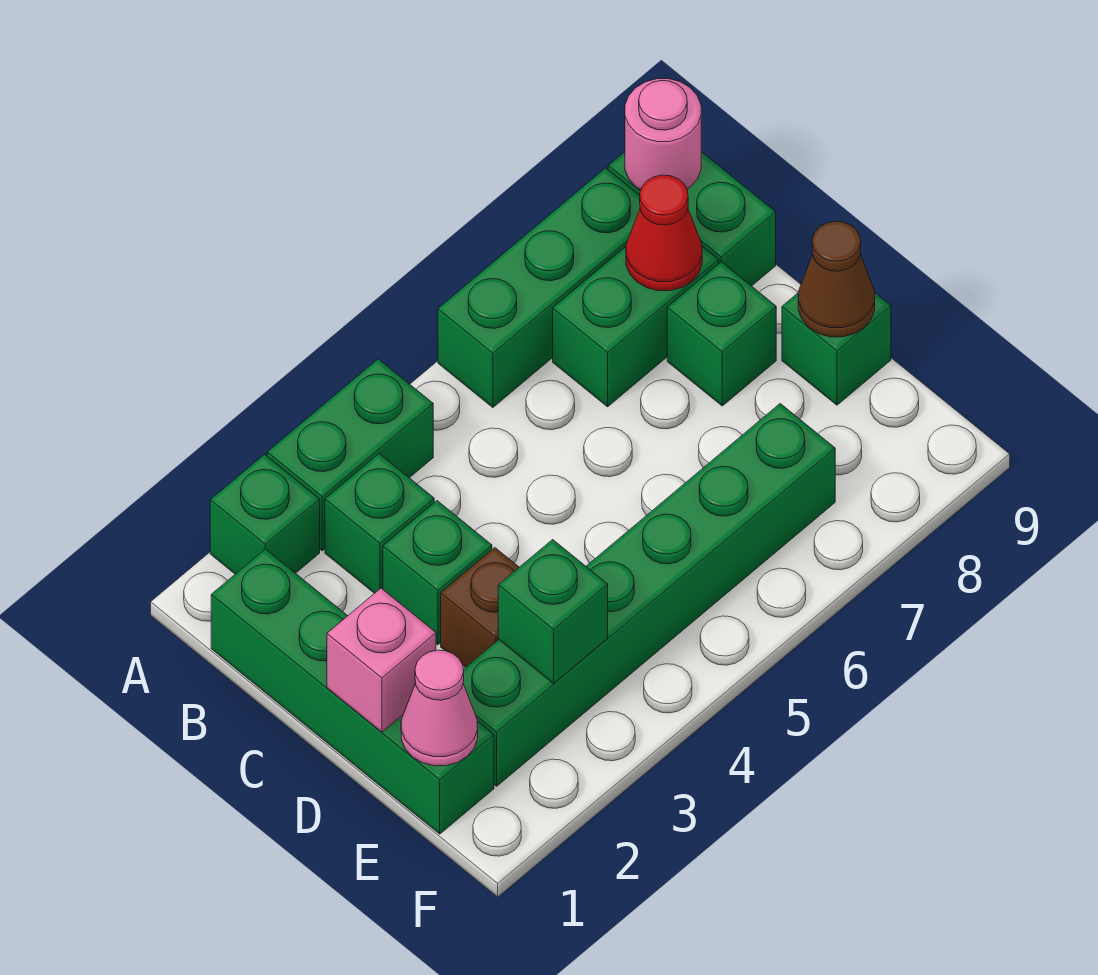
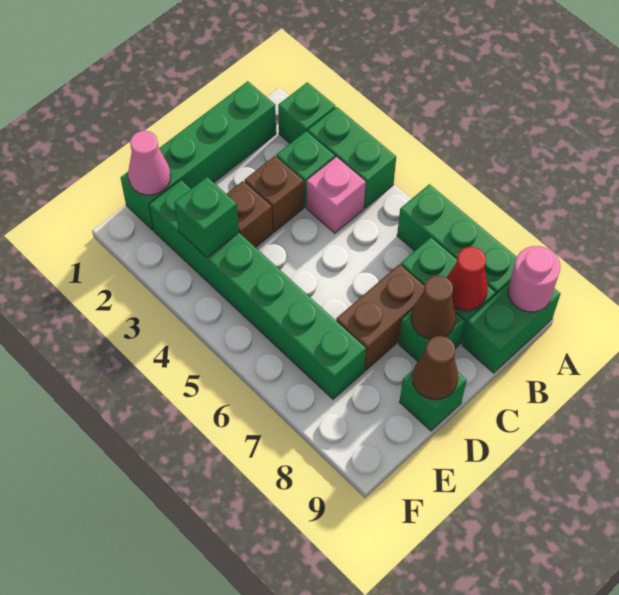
green 1x1 brick [383,501,492,645] -> brown 1x1 brick [245,156,304,232]
none -> brown 1x2 brick [336,264,424,371]
none -> brown 1x1 cone [411,276,456,339]
pink 1x1 brick [327,588,436,732] -> pink 1x1 brick moved to [306,157,366,233]

